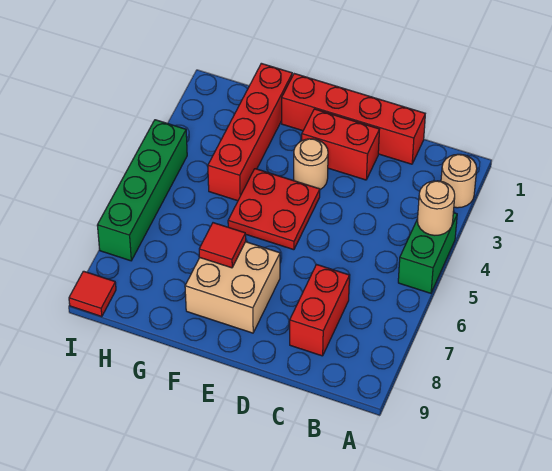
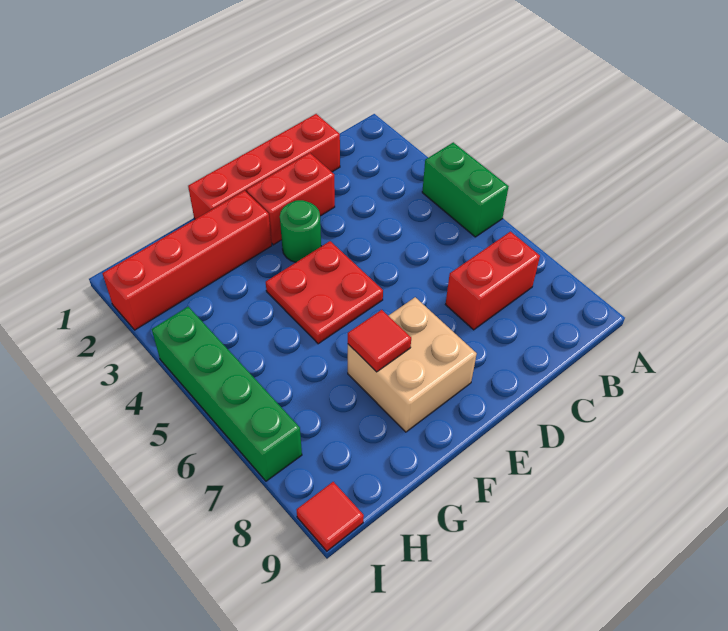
tan 1x1 round brick [441,154,477,208] -> none
tan 1x1 round brick [417,181,455,235] -> none
red 1x2 brick [290,265,349,356] -> red 1x2 brick turned to [446,232,540,330]
tan 1x1 round brick [294,139,328,189] -> green 1x1 round brick [280,200,321,262]
red 1x4 brick [208,63,292,201] -> red 1x4 brick turned to [103,191,272,330]

